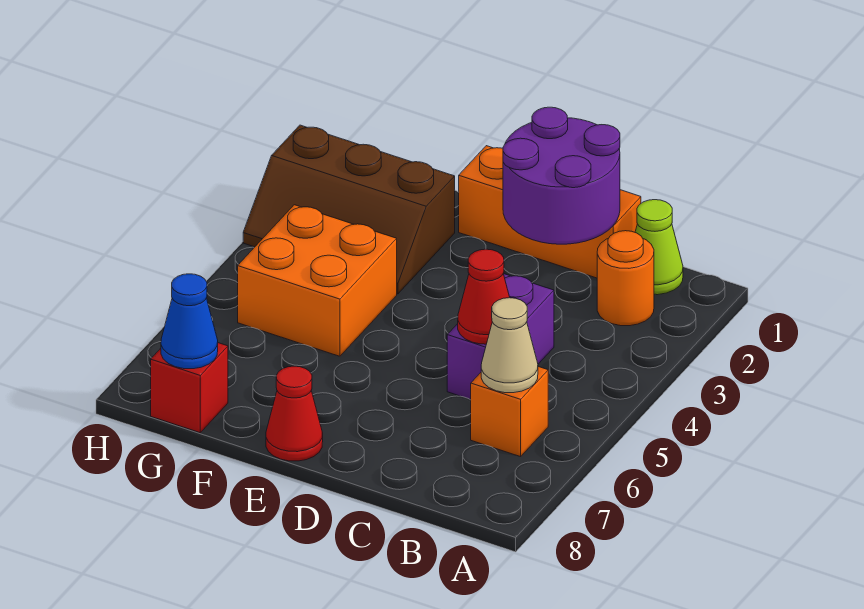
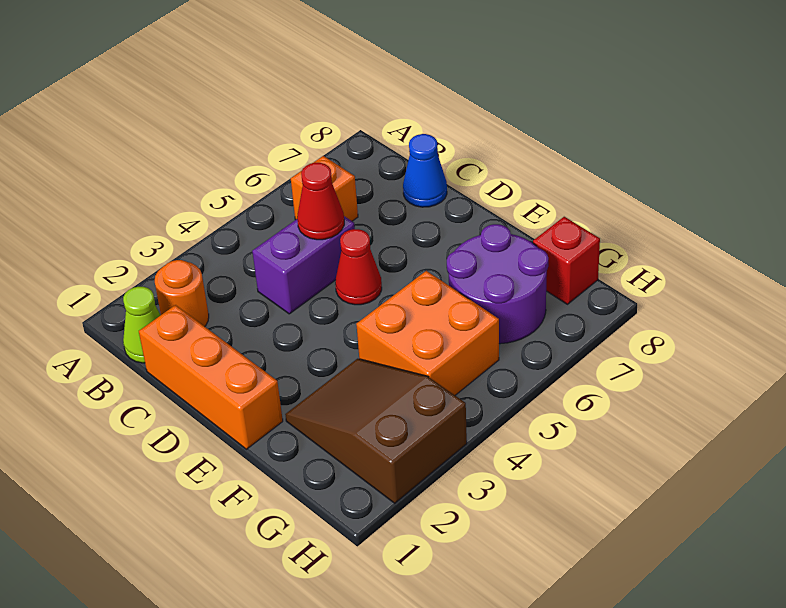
tan 1x1 cone [481,298,538,393] -> none
purple 2x2 round brick [503,107,620,244] -> purple 2x2 round brick moved to [447,224,548,344]
red 1x1 cone [266,366,323,461] -> red 1x1 cone moved to [335,229,382,305]
brown 2x3 slope [243,125,455,294] -> brown 2x3 slope turned to [285,359,467,503]
blue 1x1 cone [161,274,218,369] -> blue 1x1 cone moved to [403,134,447,207]

